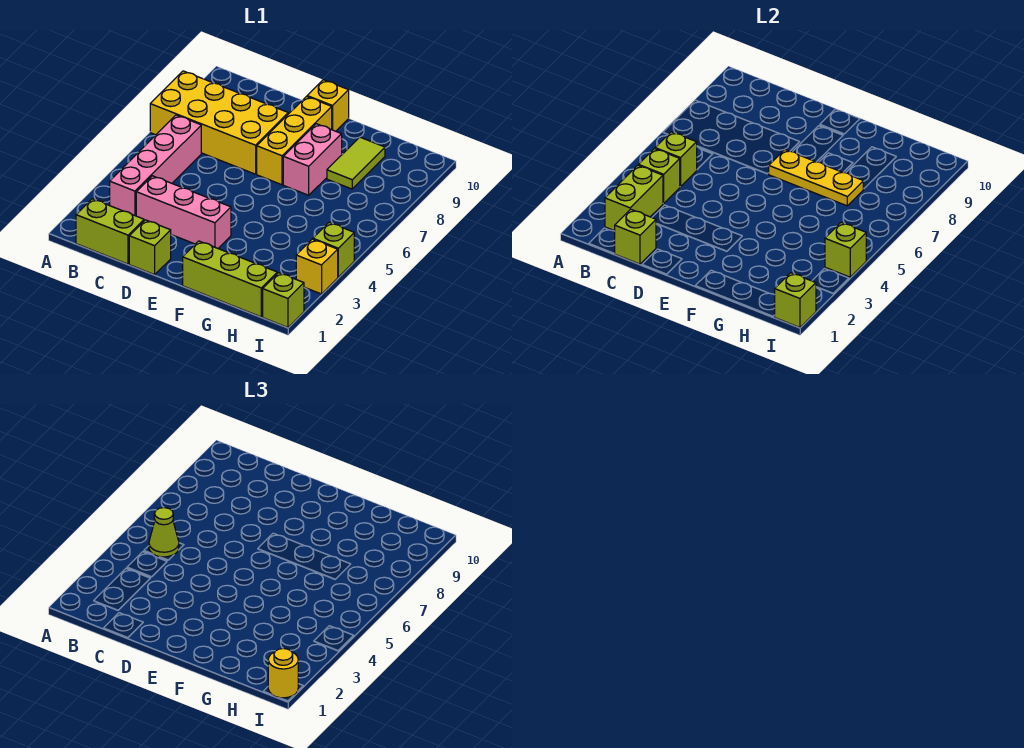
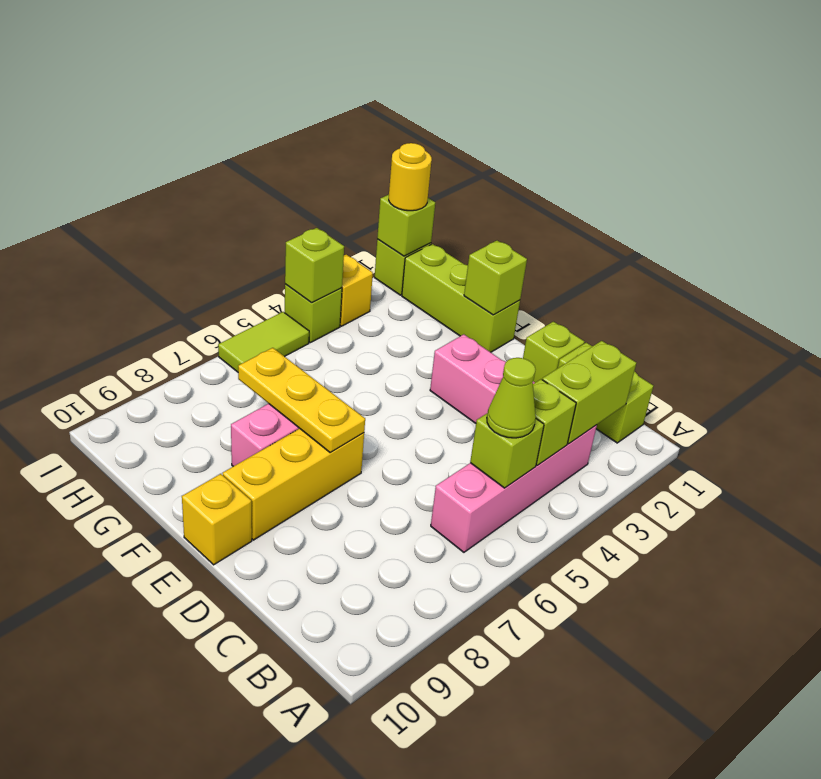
yellow 2x4 brick [150,71,288,174] -> none
lime 1x1 brick [615,209,656,264] -> lime 1x1 brick moved to [464,241,527,315]
lime 1x2 tile [327,137,385,189] -> lime 1x2 tile moved to [218,312,309,372]

